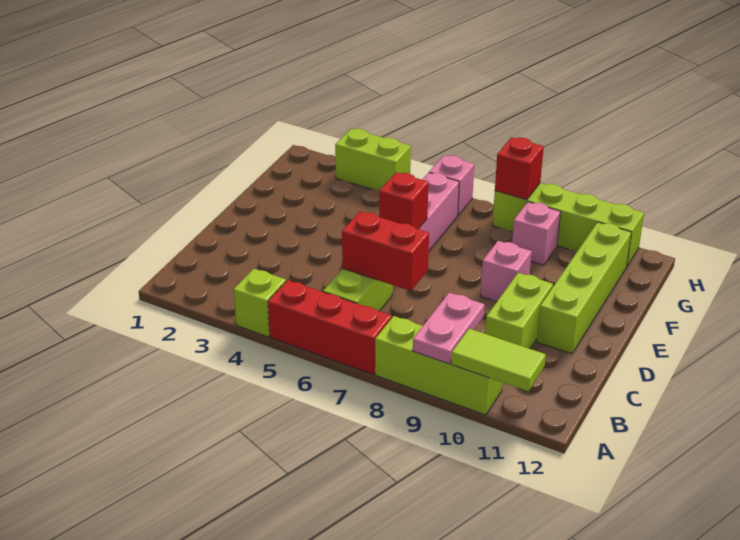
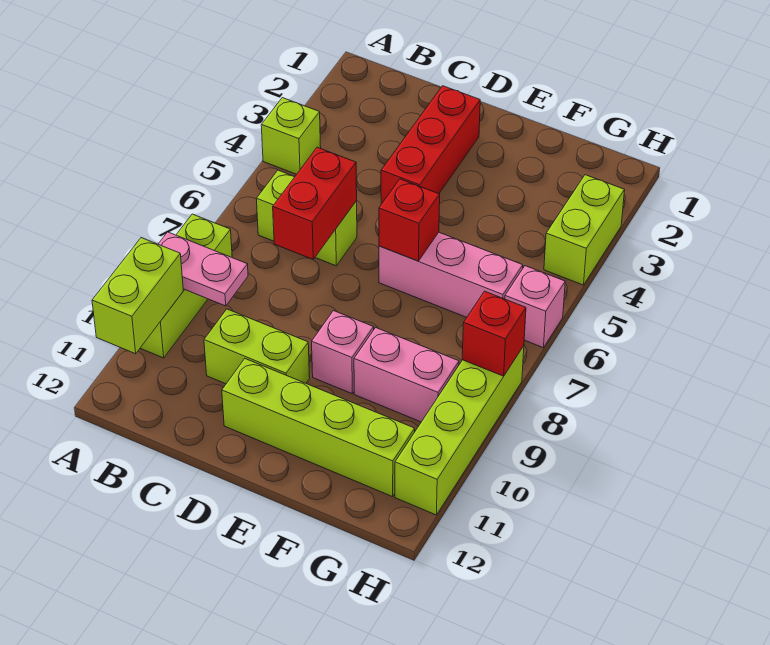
red 1x3 brick [268,280,392,374] -> red 1x3 brick moved to [381,86,480,204]
lime 1x2 tile [451,329,546,391] -> lime 1x2 brick [92,238,183,354]
pink 1x1 brick [512,202,560,265] -> pink 1x2 brick [354,328,459,422]

